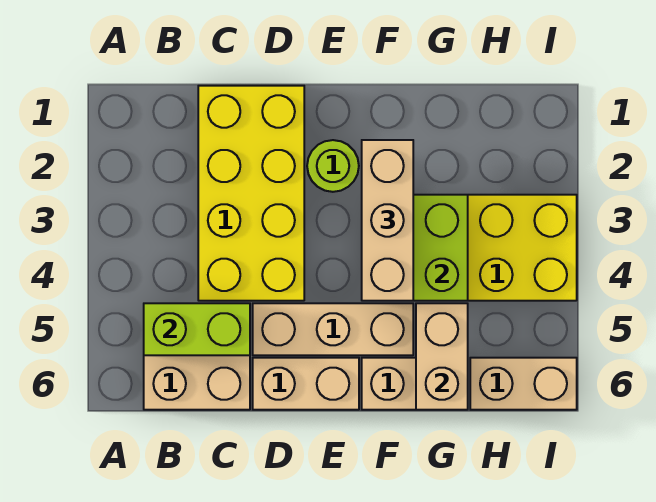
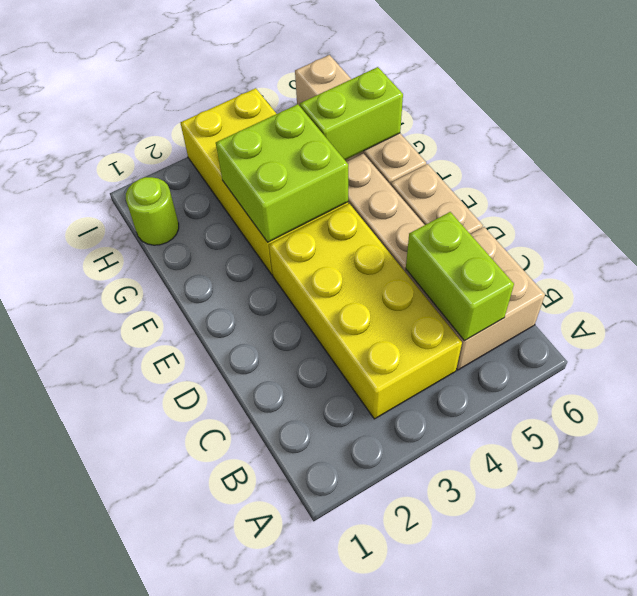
yellow 2x4 brick [198,86,304,301] -> yellow 2x4 brick turned to [269,204,462,419]
lime 1x1 round brick [307,140,359,192] -> lime 1x1 round brick moved to [126,177,179,245]
tan 1x3 brick [362,140,413,301] -> none
tan 1x2 brick [416,303,468,410] -> lime 1x2 brick [300,67,403,160]

